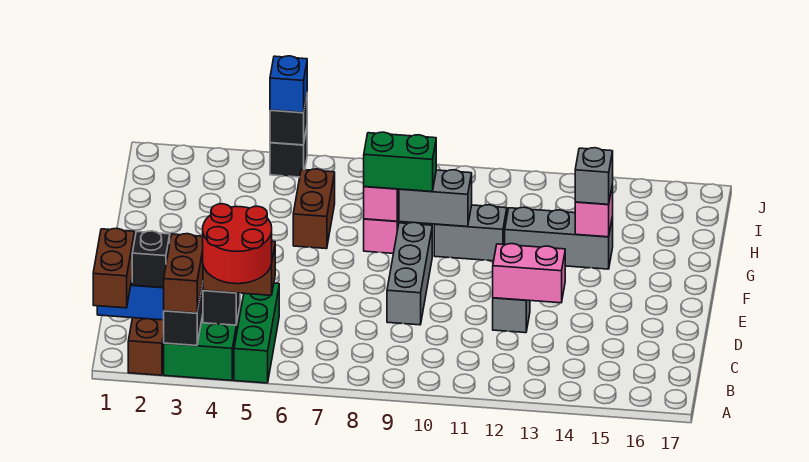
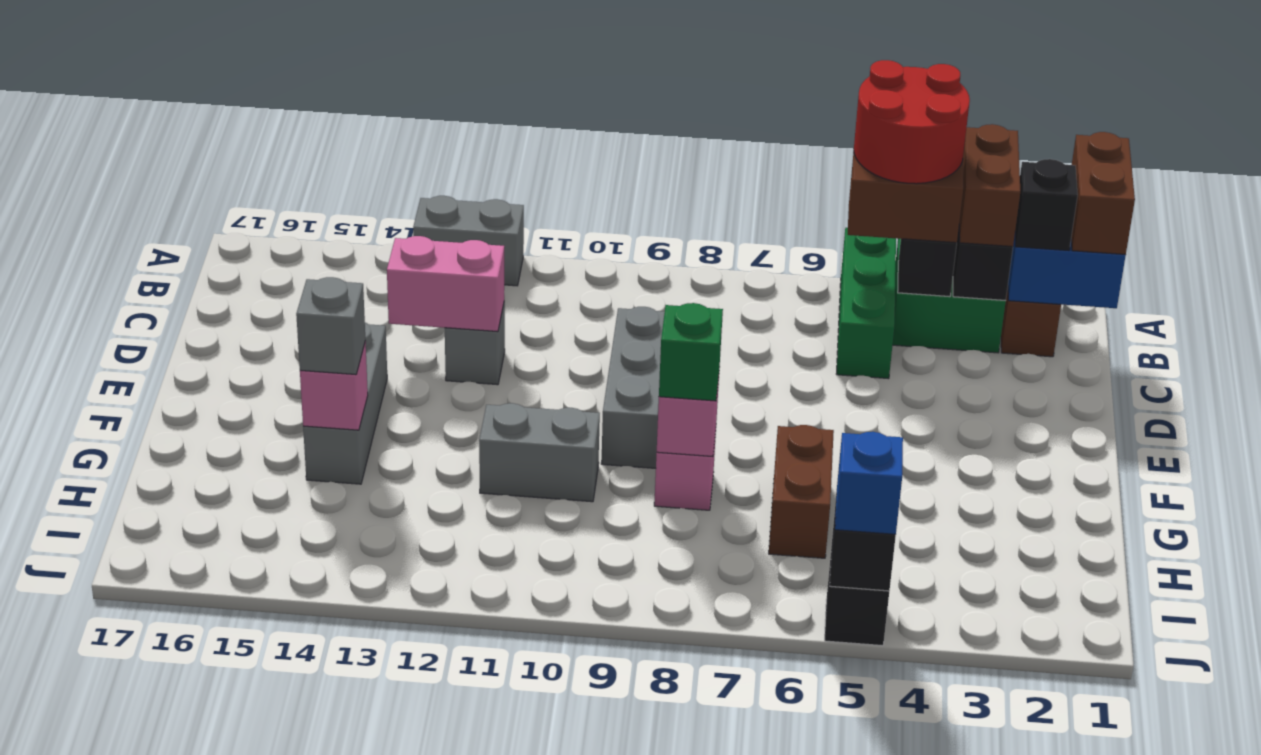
green 1x2 brick [364,132,436,191] -> green 1x1 brick [659,303,723,401]
grey 1x2 brick [399,170,472,227] -> grey 1x2 brick moved to [413,196,524,286]
grey 1x3 brick [505,207,613,269] -> grey 1x3 brick turned to [303,323,387,484]

